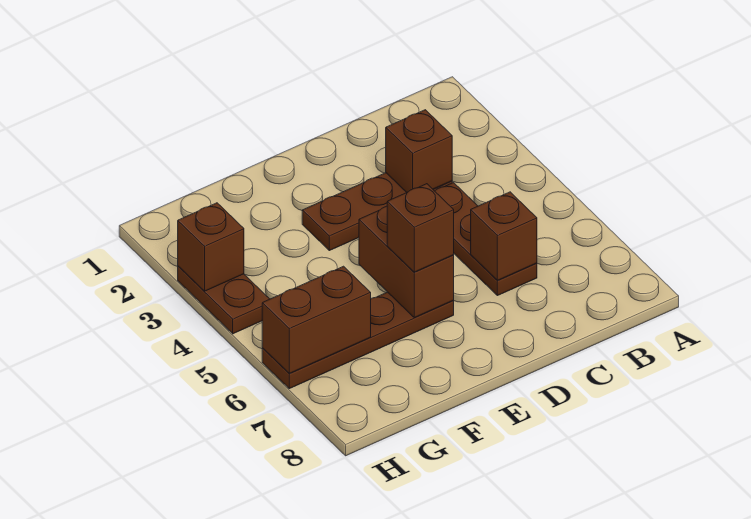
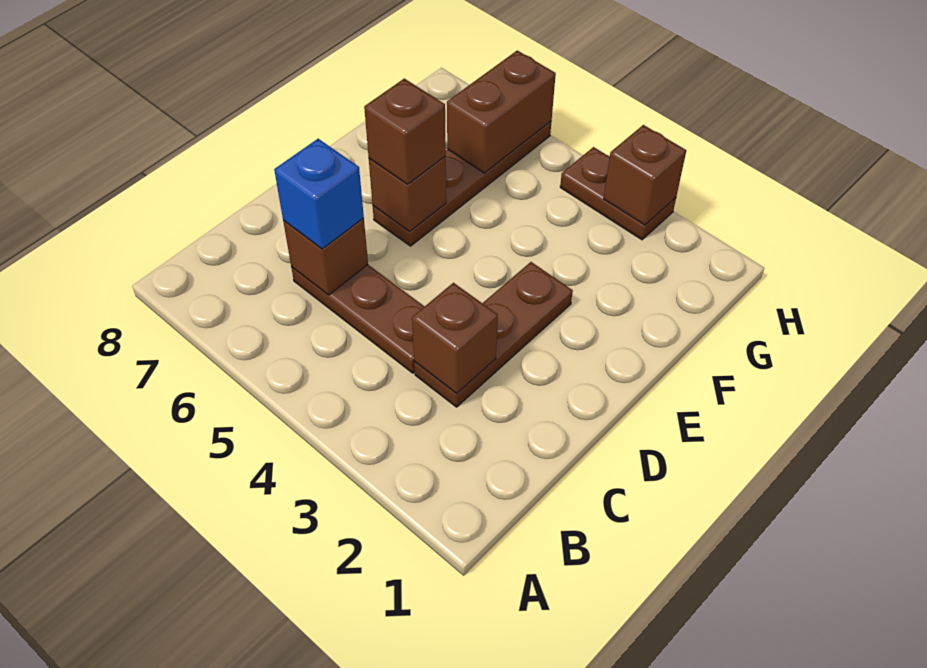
none -> blue 1x1 brick [274,139,364,249]
brown 1x2 brick [359,206,454,318] -> brown 1x1 brick [369,156,446,231]

